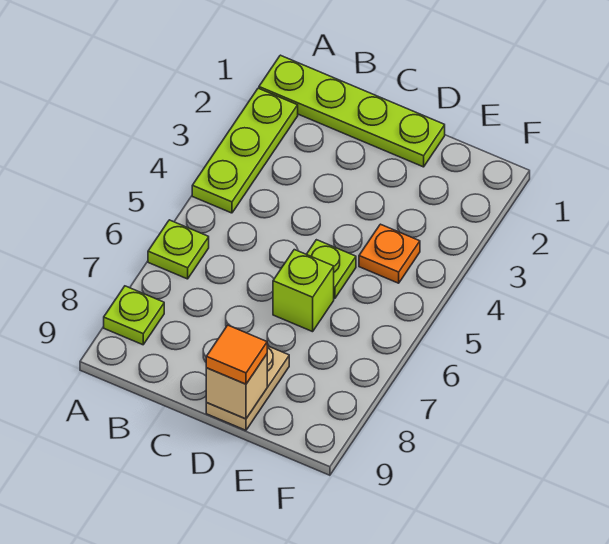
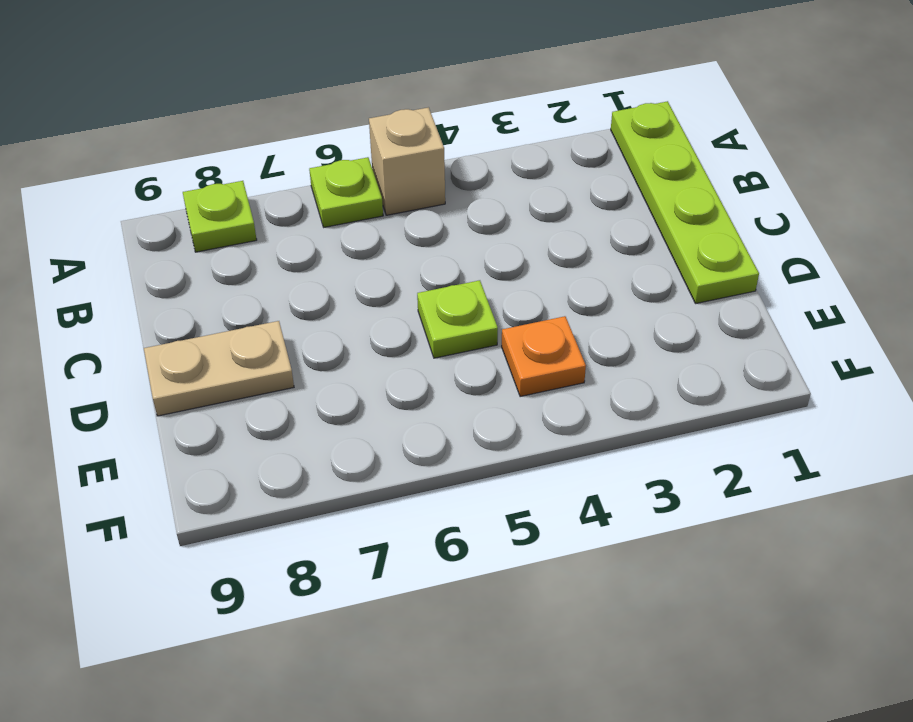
lime 1x3 plate [192,88,298,213] -> none
lime 1x1 brick [273,250,334,332] -> none
tan 1x1 brick [206,354,267,419] -> tan 1x1 brick moved to [369,107,445,215]
orange 1x1 tile [206,325,267,384] -> none

